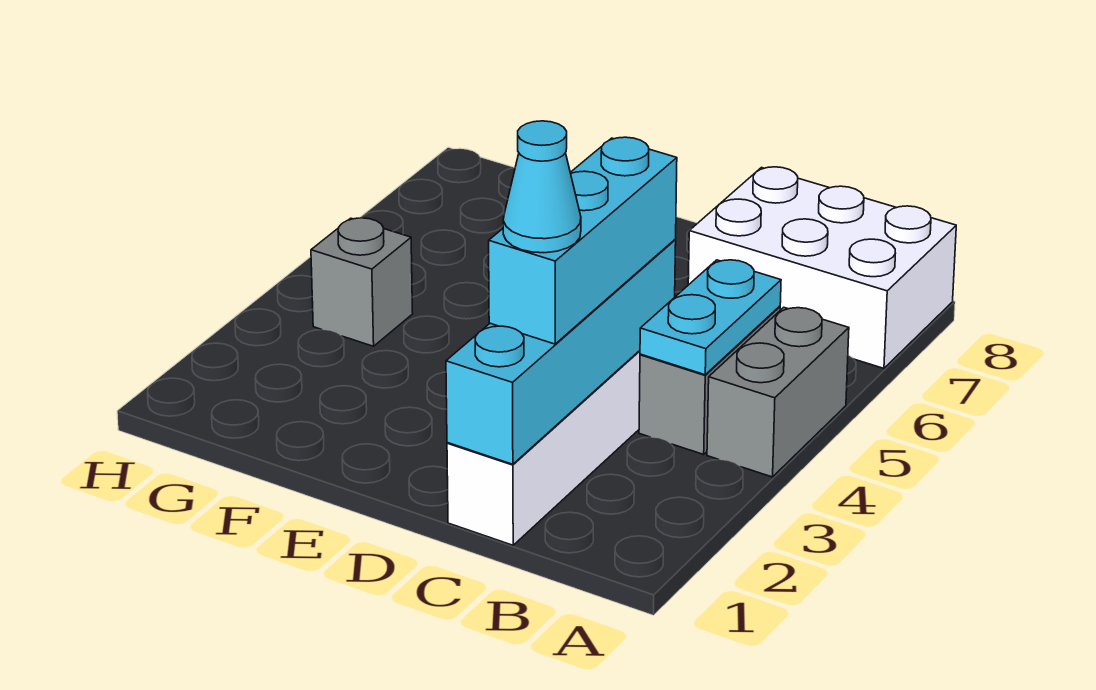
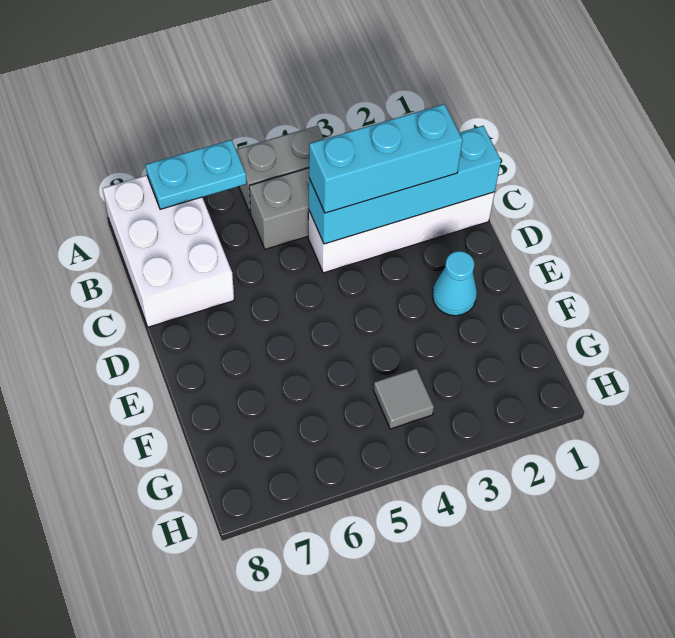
cyan 1x2 plate [640,260,781,375] -> cyan 1x2 plate moved to [146,140,246,209]
cyan 1x1 cone [503,121,581,253] -> cyan 1x1 cone moved to [432,251,477,316]
grey 1x1 brick [311,218,413,346] -> grey 1x1 tile [373,368,434,429]

